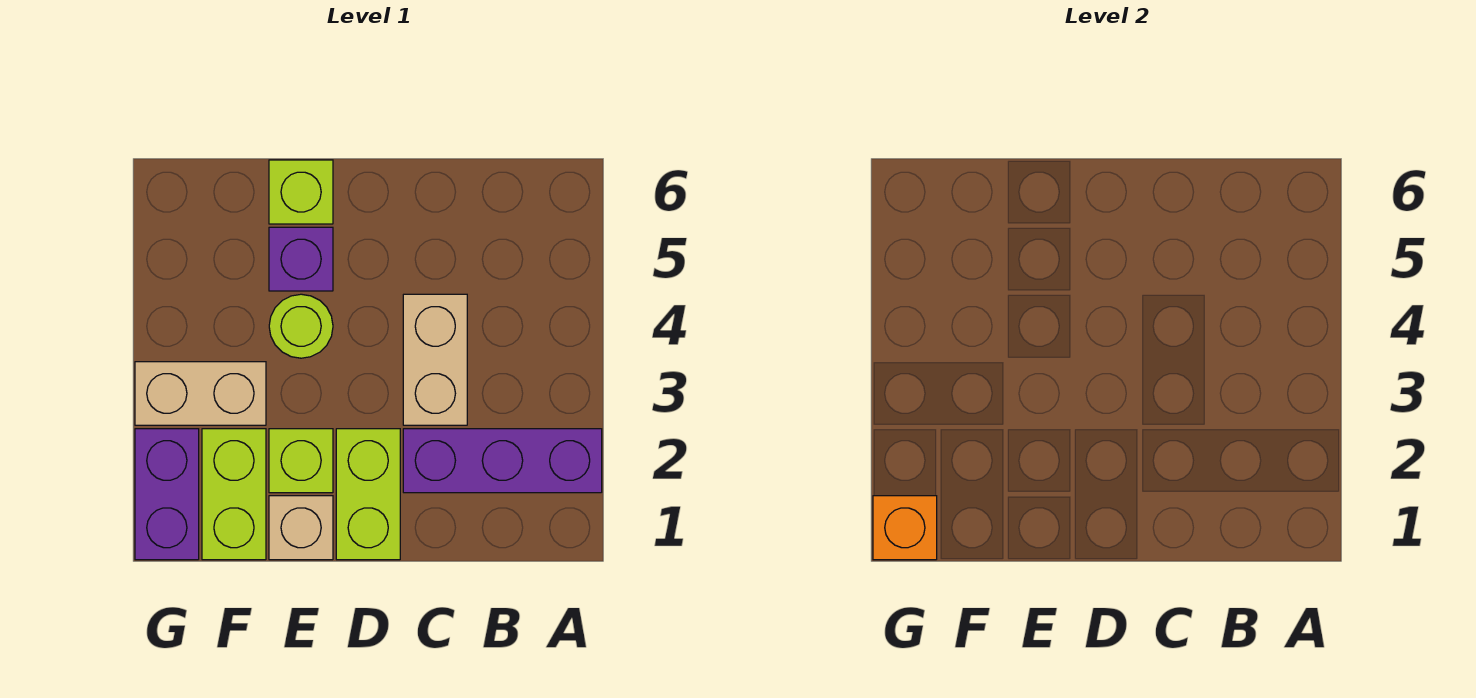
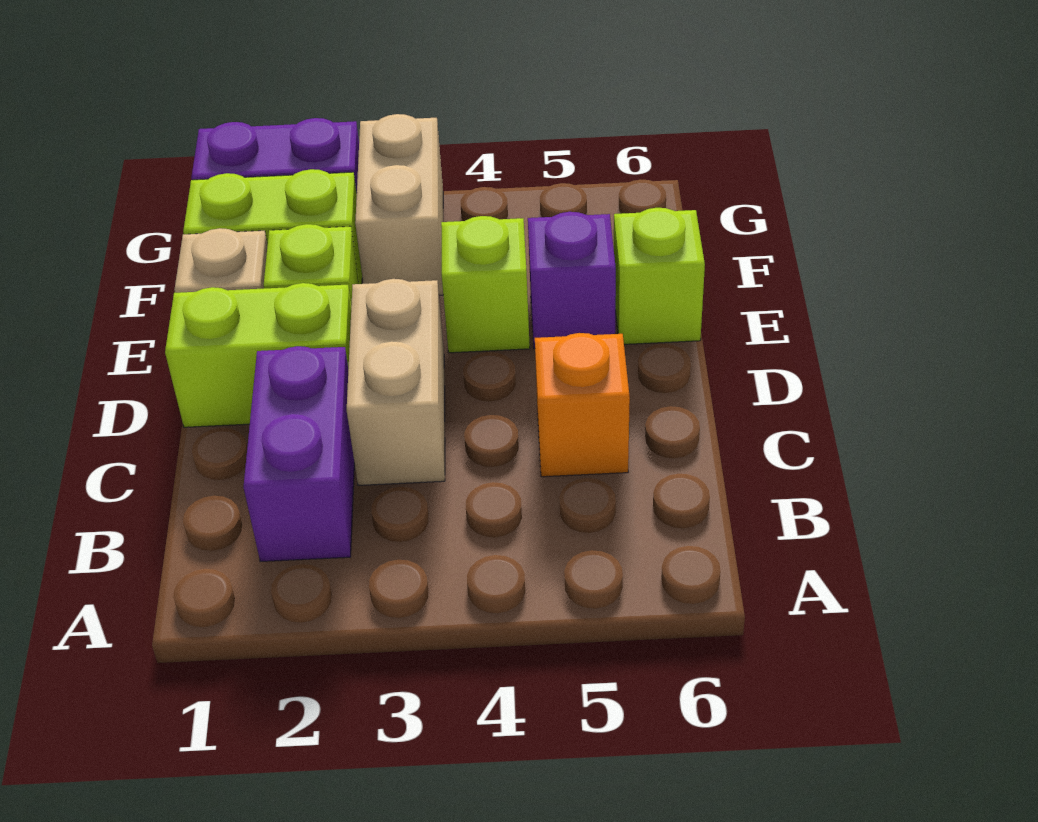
purple 1x3 brick [403,429,602,493] -> purple 1x2 brick [244,346,354,562]
tan 1x2 brick [403,294,467,425] -> tan 1x2 brick turned to [347,279,445,485]
lime 1x1 round brick [269,294,333,358] -> lime 1x1 brick [441,216,530,353]
orange 1x1 brick [873,496,937,560] -> orange 1x1 brick moved to [535,333,630,477]

